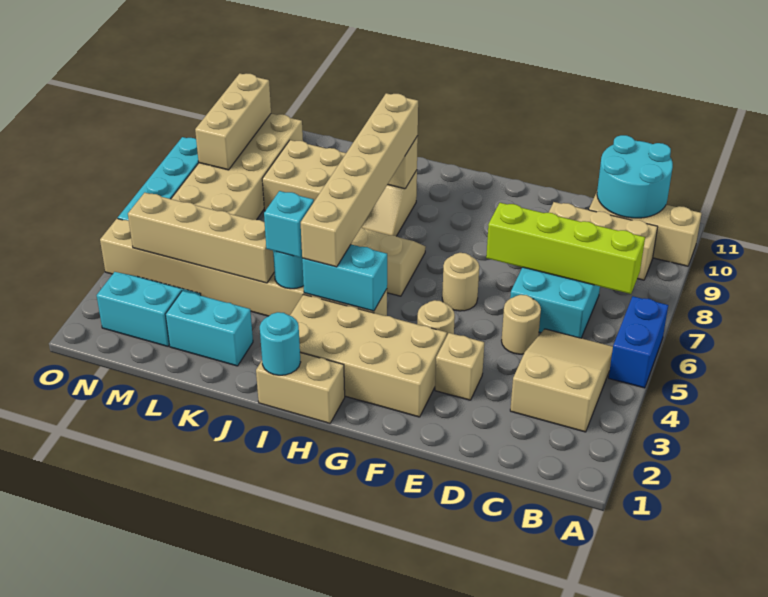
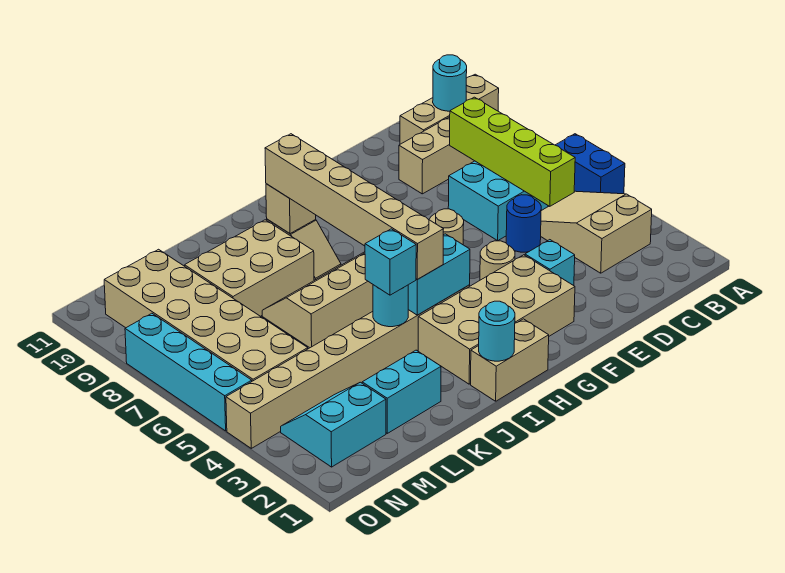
lime 1x4 brick [486,203,645,294] -> lime 1x4 brick turned to [450,97,575,206]
cyan 2x2 round brick [597,135,673,218] -> cyan 1x1 round brick [433,55,467,111]
tan 1x1 round brick [502,295,541,354] -> blue 1x1 round brick [506,195,541,252]
tan 1x1 brick [435,333,484,400] -> cyan 1x1 brick [525,240,575,286]
tan 1x4 brick [128,193,274,283] -> none
tan 1x3 brick [195,74,271,170] -> none

